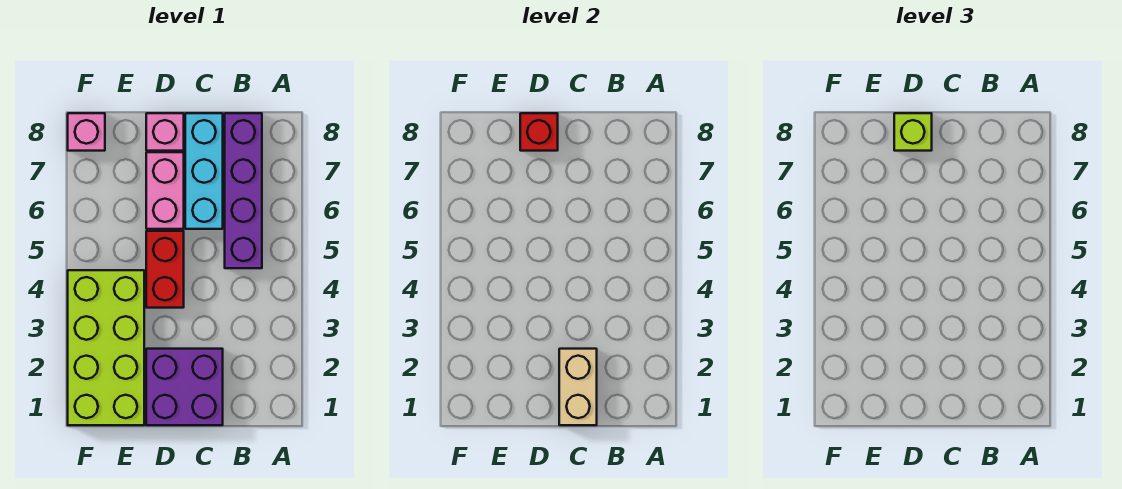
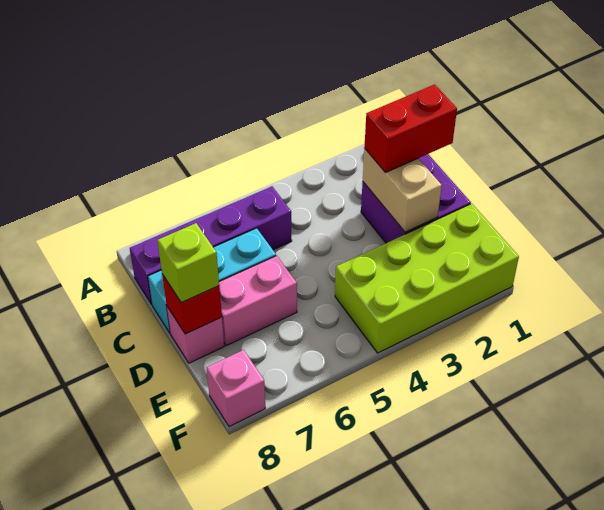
tan 1x2 brick [559,349,597,425] -> tan 1x2 brick turned to [363,149,442,232]
red 1x2 brick [146,231,184,308] -> red 1x2 brick moved to [364,84,457,173]

